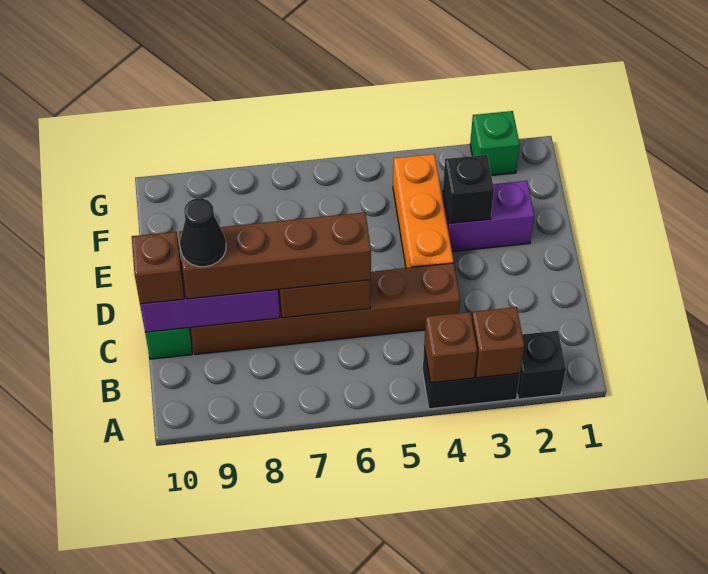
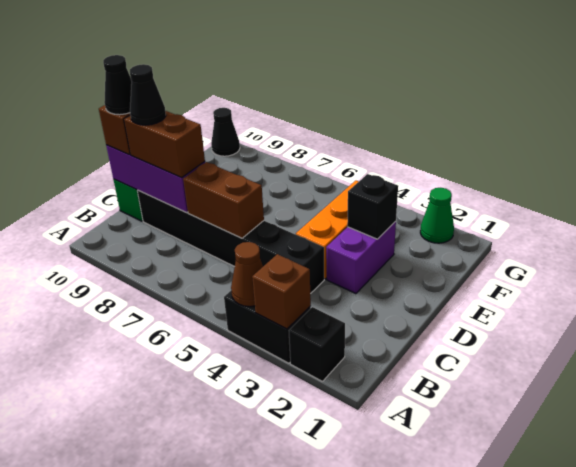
brown 1x1 brick [424,312,477,383] -> brown 1x1 cone [231,242,263,307]
brown 1x6 brick [191,263,460,354] -> black 1x6 brick [137,190,324,294]
brown 1x4 brick [179,212,371,299] -> brown 1x2 brick [124,111,205,178]
none -> black 1x1 cone [103,55,132,115]
purple 1x2 brick [442,181,534,252] -> purple 1x2 brick turned to [326,221,396,294]
green 1x1 brick [470,111,520,176] -> green 1x1 cone [420,188,454,243]
none -> black 1x1 cone [211,108,240,156]

